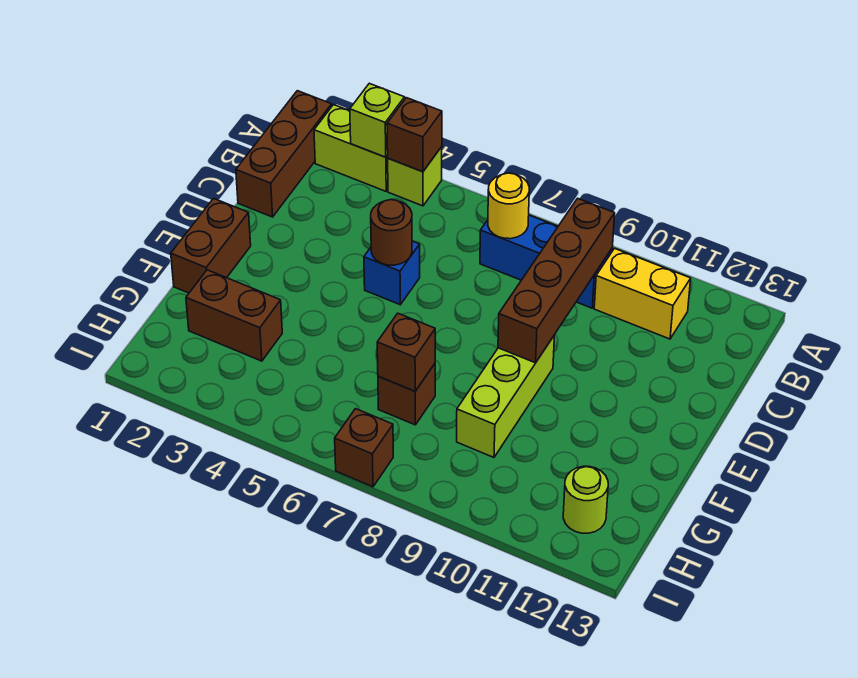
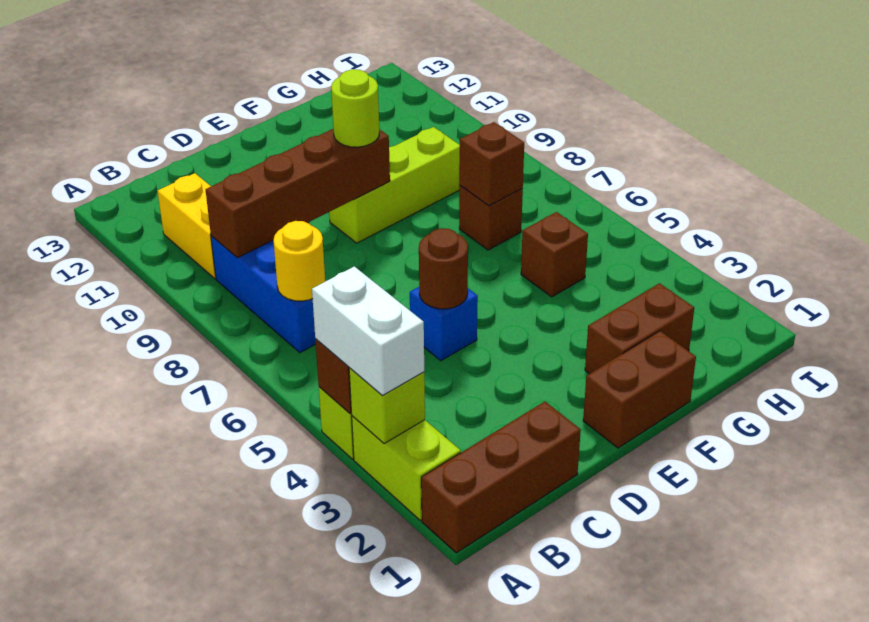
none -> white 1x2 brick [312,266,424,396]
brown 1x2 brick [186,270,282,361] -> brown 1x2 brick turned to [585,283,694,374]
lime 1x1 round brick [563,466,608,533] -> lime 1x1 round brick moved to [331,69,379,147]
brown 1x1 brick [335,409,393,487] -> brown 1x1 brick moved to [521,212,588,297]

